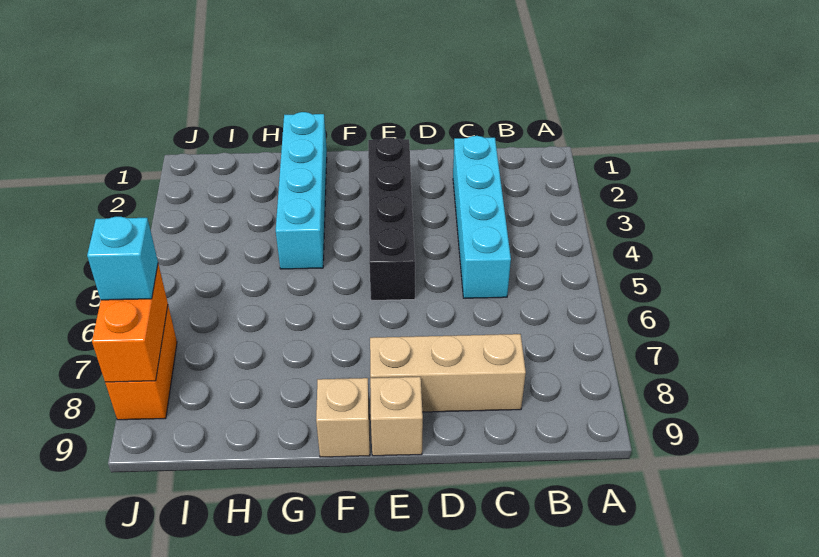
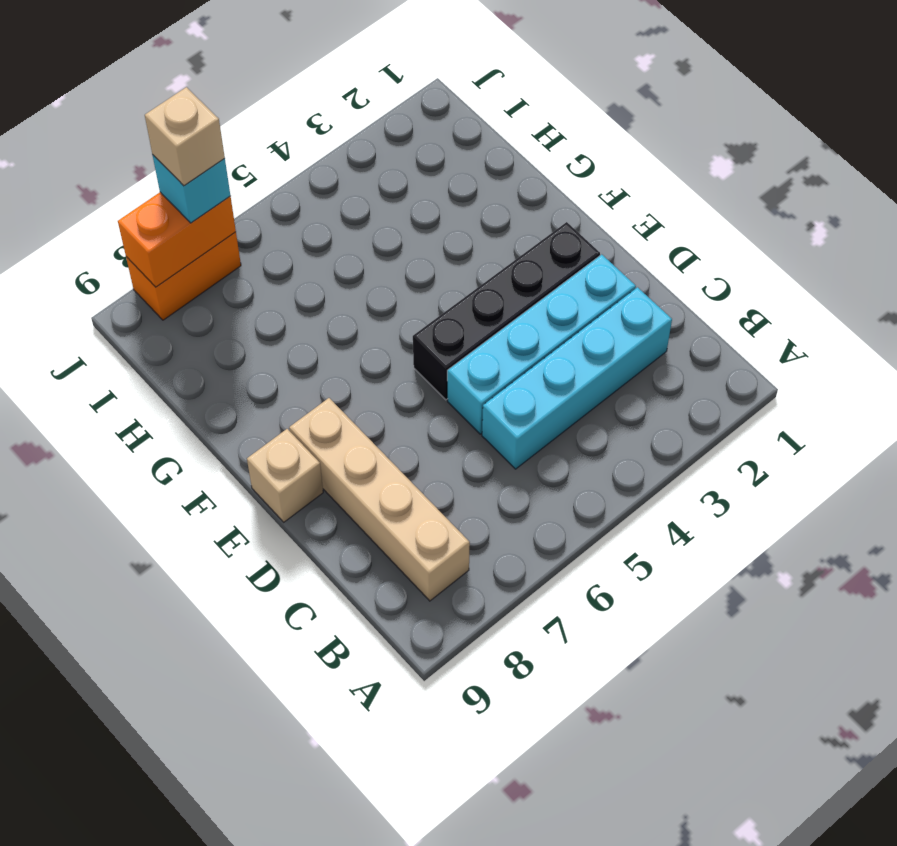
tan 1x3 brick [370,334,526,412] -> tan 1x4 brick [289,398,470,601]
tan 1x1 brick [316,378,370,457] -> tan 1x1 brick moved to [145,87,225,186]
cyan 1x4 brick [276,112,327,269] -> cyan 1x4 brick moved to [447,255,636,434]

